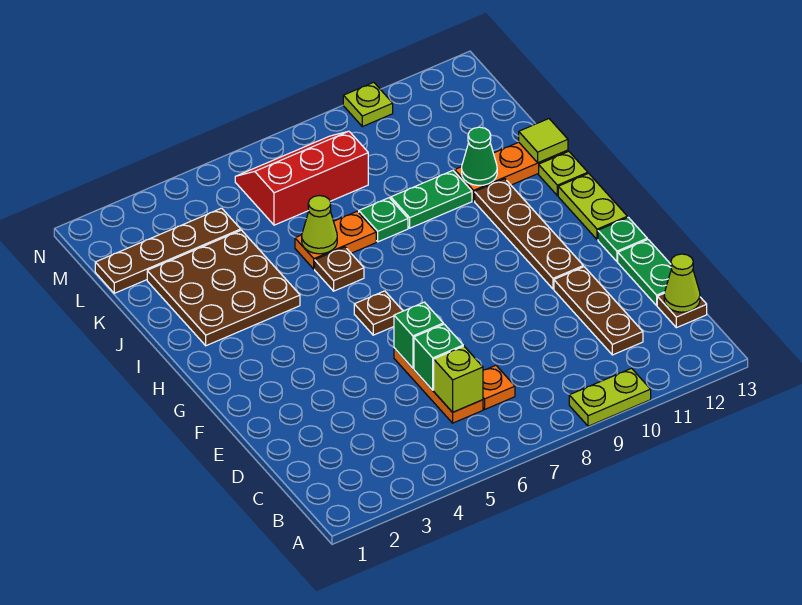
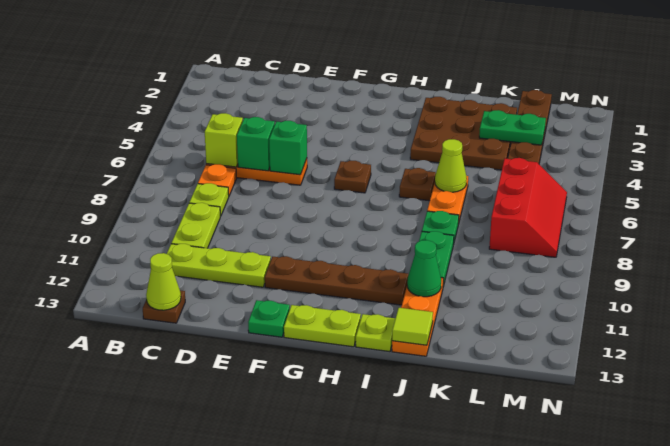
lime 1x2 plate [569,368,651,426] -> lime 1x2 plate moved to [171,203,220,248]
brown 1x3 plate [554,267,643,355] -> lime 1x3 plate [167,244,271,287]
green 1x2 plate [618,239,671,305] -> green 1x2 plate moved to [479,110,546,145]
lime 1x1 plate [343,82,393,127] -> lime 1x1 plate moved to [189,183,229,216]

